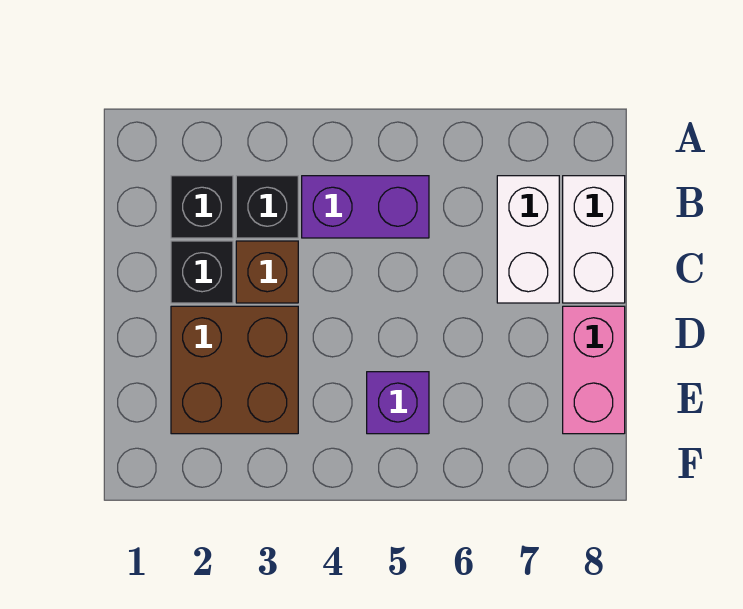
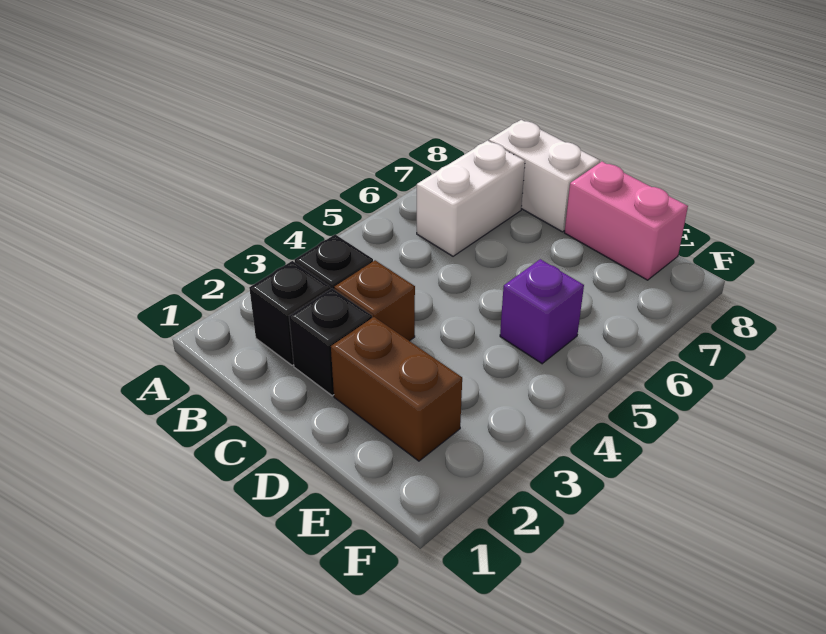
purple 1x2 brick [302,176,429,238] -> none
white 1x2 brick [497,176,559,303] -> white 1x2 brick turned to [417,141,525,256]
brown 2x2 brick [171,306,298,434] -> brown 1x2 brick [331,317,462,461]

